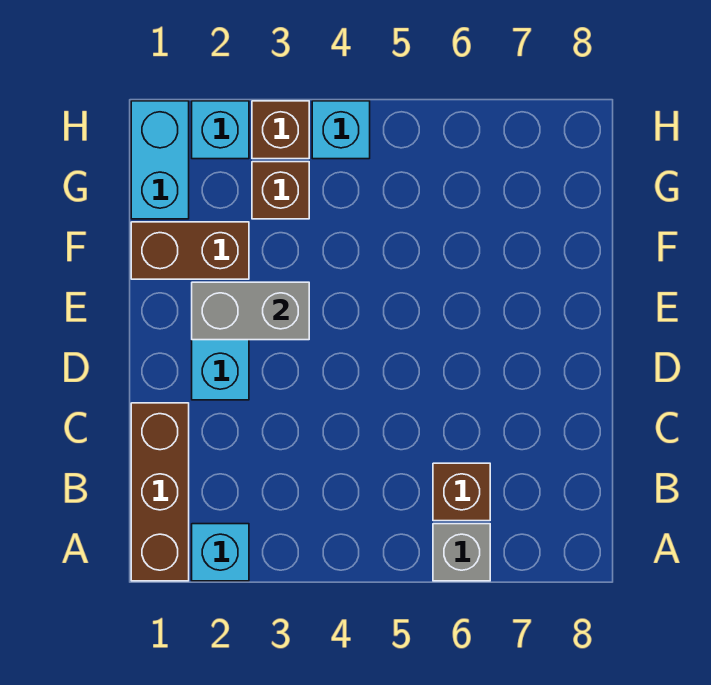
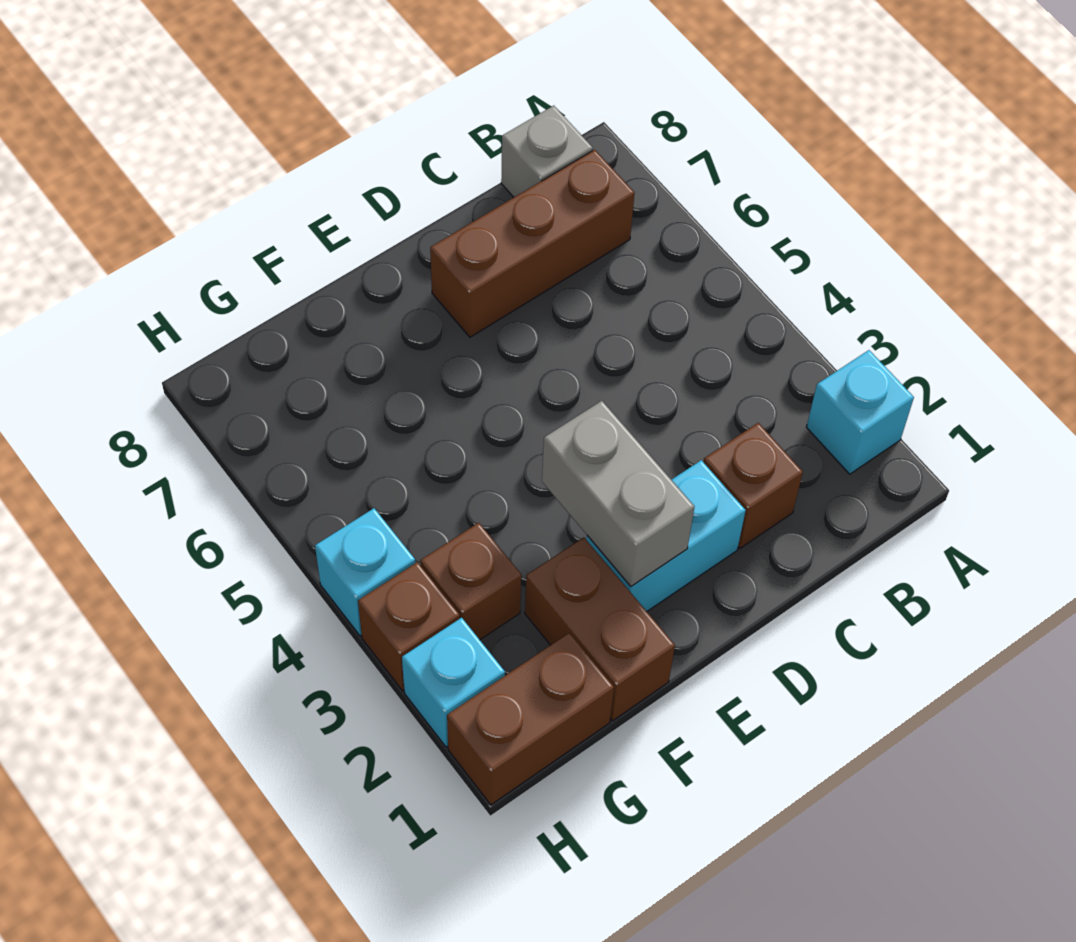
brown 1x3 brick [131,403,189,581] -> brown 1x3 brick moved to [430,150,635,337]
grey 1x1 brick [433,524,490,581] -> grey 1x1 brick moved to [501,106,593,197]
brown 1x1 brick [433,463,490,521] -> brown 1x1 brick moved to [704,423,803,548]
cyan 1x2 brick [131,101,189,219] -> brown 1x2 brick [447,633,614,805]

